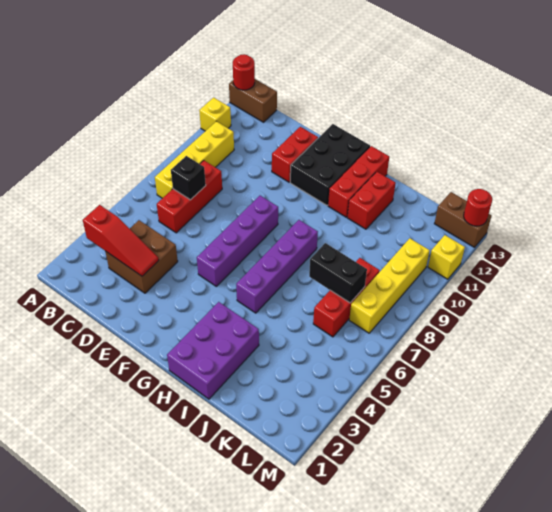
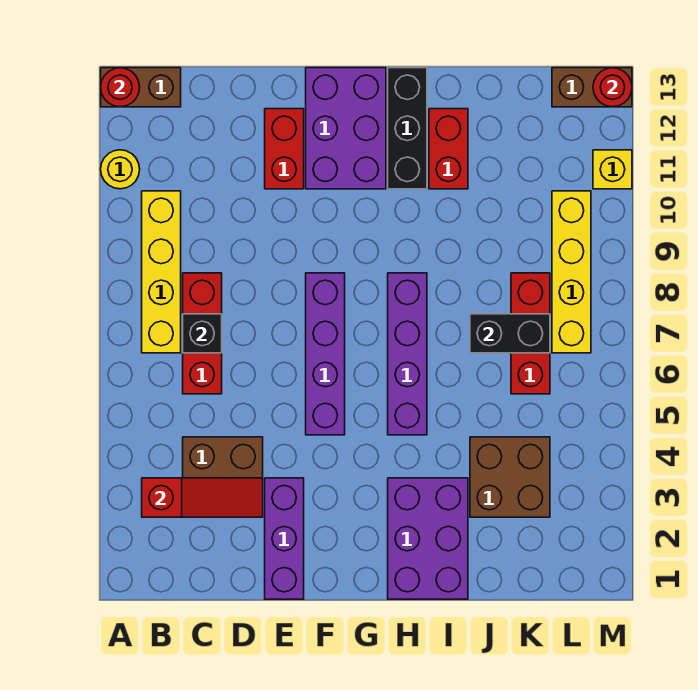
yellow 1x1 brick [199,98,231,131] -> yellow 1x1 round brick [101,150,140,189]
none -> purple 1x3 brick [265,478,304,599]
black 2x3 brick [290,124,370,205] -> purple 2x3 brick [306,68,386,189]
red 1x3 brick [328,146,389,217] -> black 1x3 brick [388,68,427,189]
none -> brown 2x2 brick [470,437,550,517]

